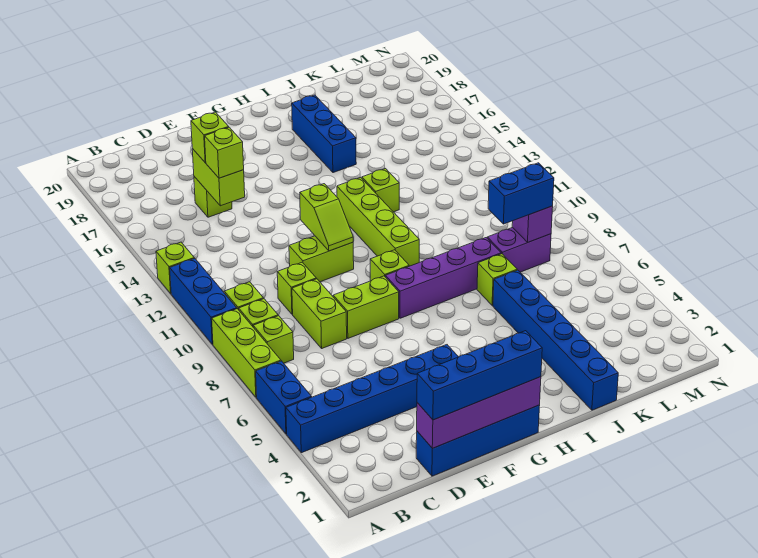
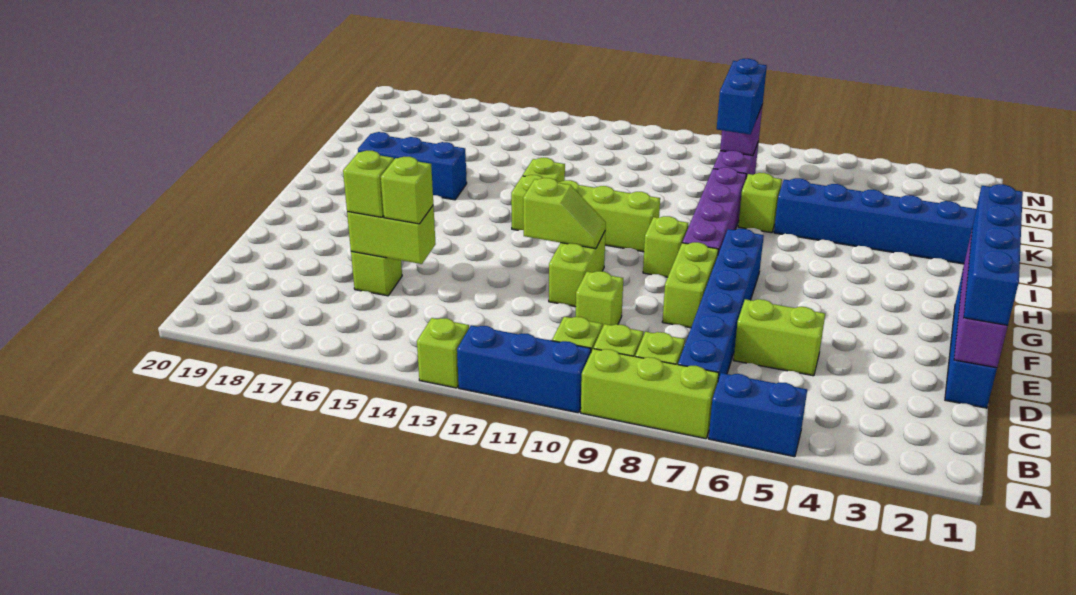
blue 1x6 brick [286,345,458,453] -> blue 1x6 brick moved to [678,229,764,380]
lime 1x2 brick [292,279,347,348] -> lime 1x2 brick moved to [734,299,825,376]

